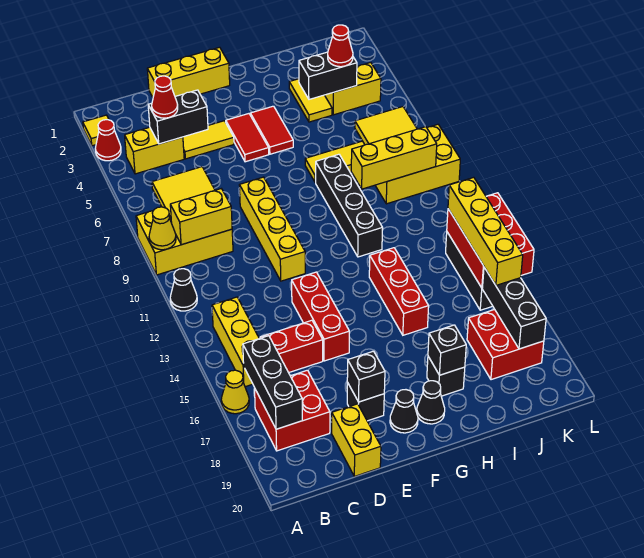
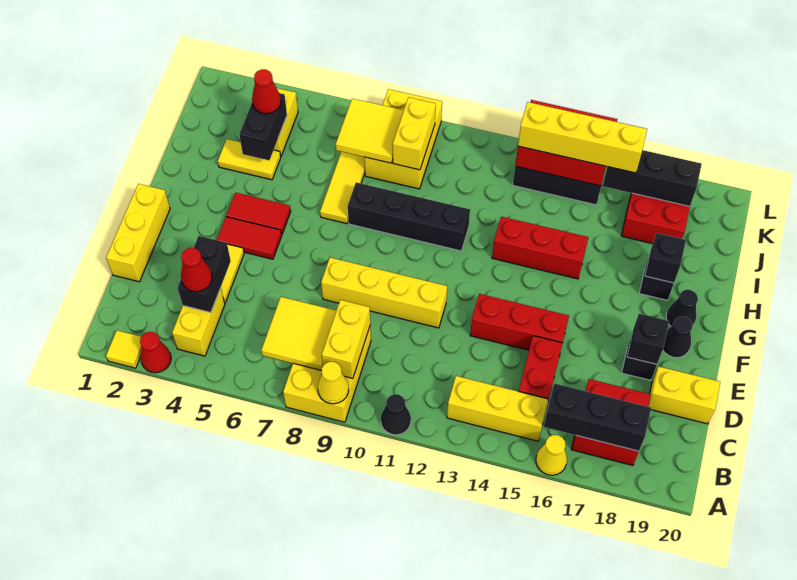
yellow 1x3 brick [351,127,437,189] -> yellow 1x2 brick [393,97,436,170]

